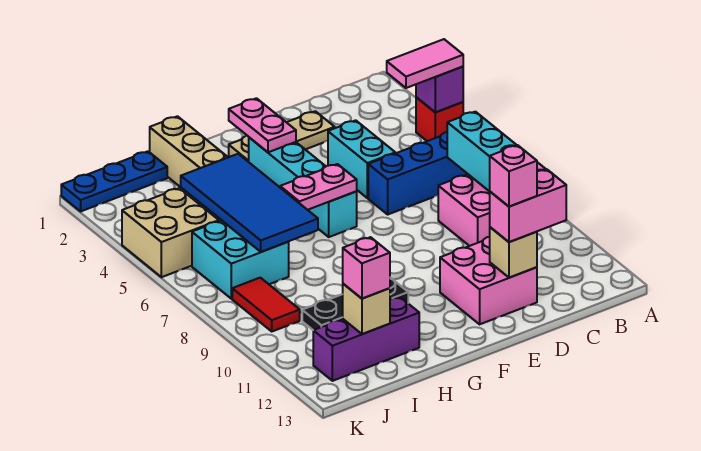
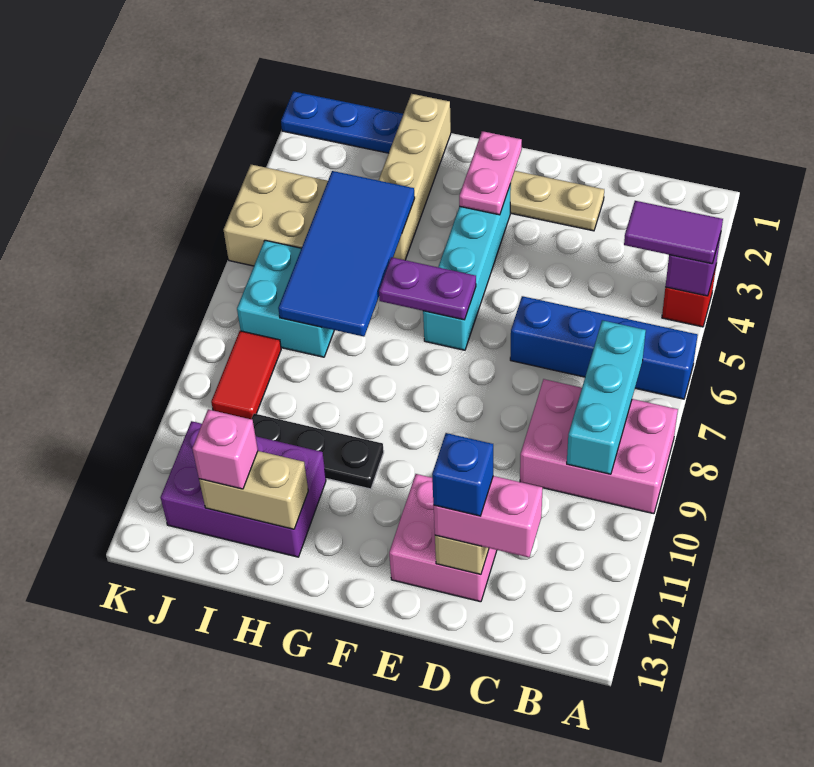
pink 1x2 tile [387,39,463,88] -> purple 1x2 tile [624,201,723,264]
cyan 1x2 brick [328,120,395,198] -> none
pink 1x1 brick [490,145,537,207] -> blue 1x1 brick [432,433,493,516]
pink 1x2 plate [280,164,357,210] -> purple 1x2 plate [379,257,476,320]
purple 1x3 brick [313,297,419,381] -> purple 2x3 brick [161,421,326,557]
tan 1x1 brick [343,284,390,334] -> tan 1x2 brick [199,451,308,529]

